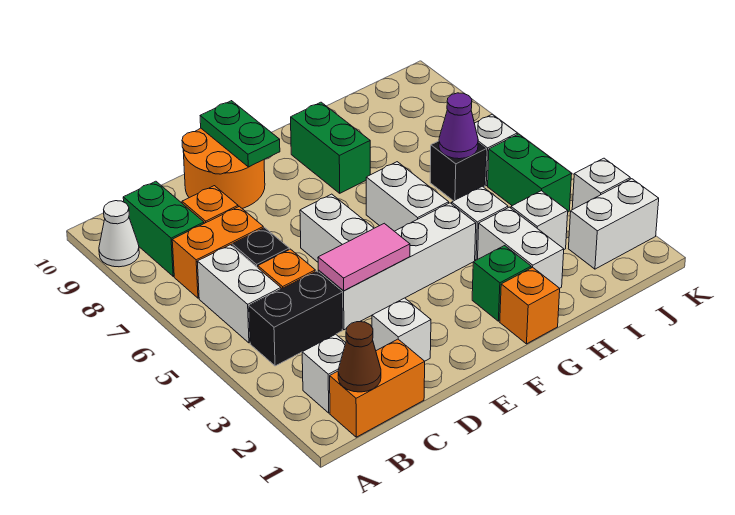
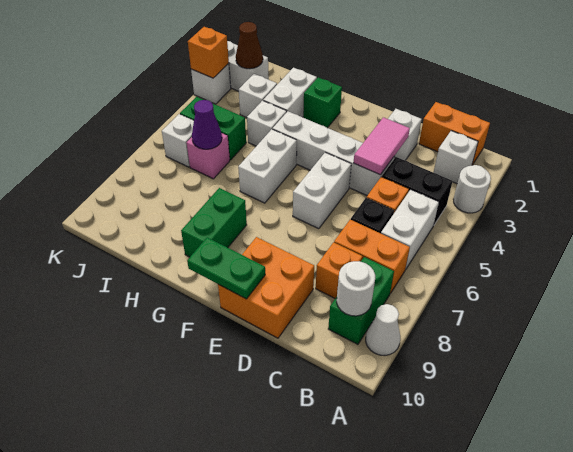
none -> white 1x1 round brick [453,165,491,213]
brown 1x1 cone [338,322,381,392] -> brown 1x1 cone moved to [236,22,263,69]
none -> white 1x1 round brick [337,261,375,316]
pink 1x2 tile [318,223,410,291] -> pink 1x2 tile turned to [354,117,410,175]
orange 2x2 round brick [182,128,265,208] -> orange 2x2 brick [218,237,314,338]
green 1x2 plate [200,101,280,167] -> green 1x2 plate turned to [187,237,265,299]
orange 1x1 brick [500,267,560,344] -> orange 1x1 brick moved to [188,27,229,78]
black 1x1 brick [430,141,486,201] -> pink 1x1 brick [187,133,230,179]
green 1x2 brick [488,134,572,212] -> green 1x2 brick turned to [180,97,246,160]

